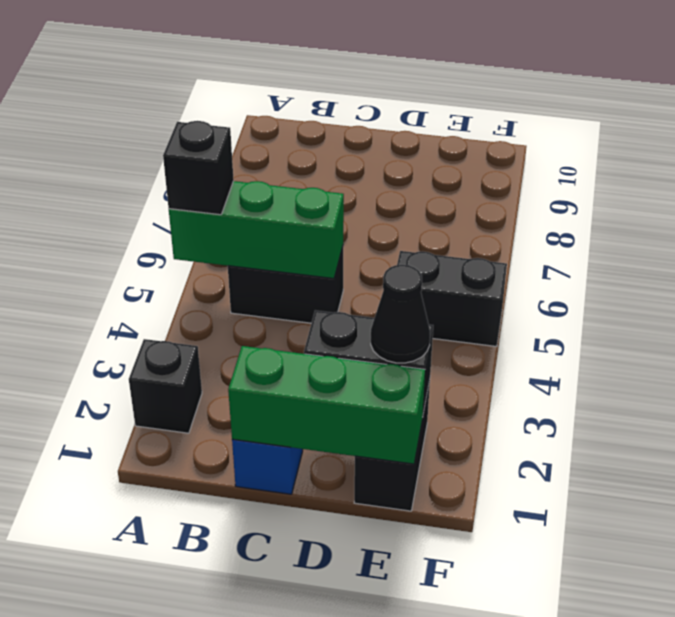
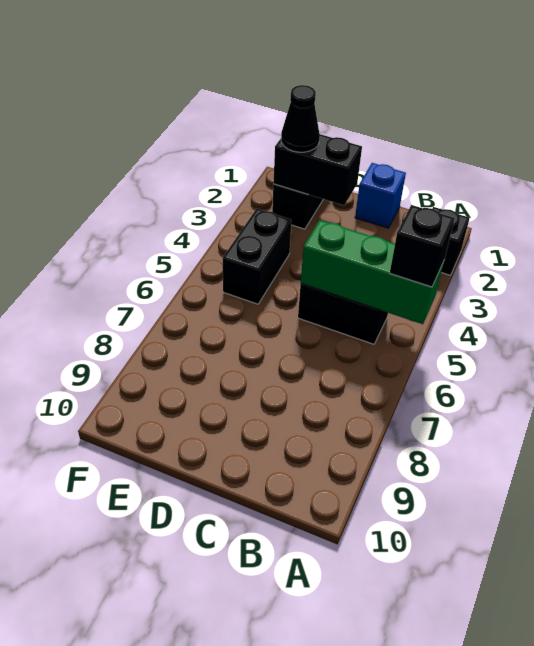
green 1x3 brick [228,346,425,464] -> none
black 1x2 brick [397,251,507,347] -> black 1x2 brick turned to [223,209,292,304]

